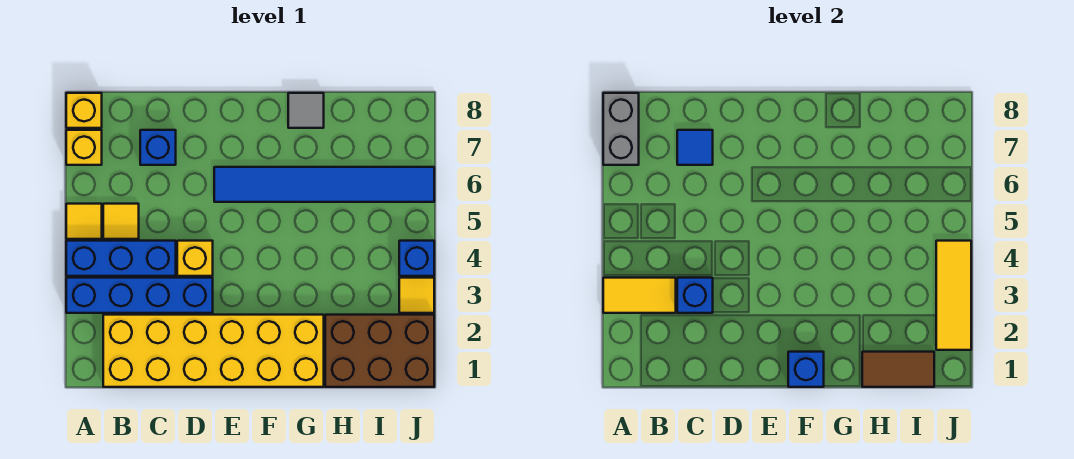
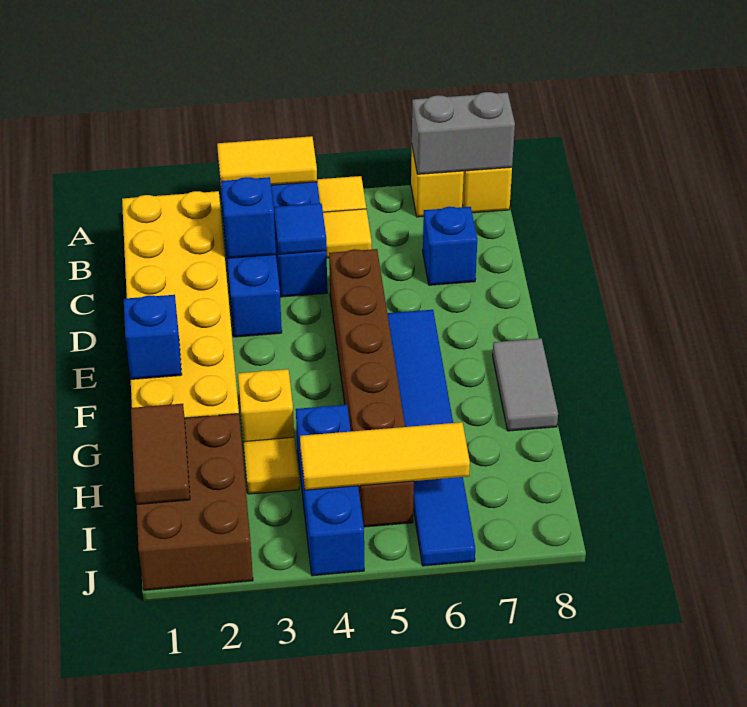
yellow 1x2 tile [603,278,676,313] -> yellow 1x2 tile turned to [217,136,317,189]
blue 1x1 tile [677,130,713,165] -> blue 1x1 tile moved to [274,203,326,254]
yellow 1x1 brick [177,241,213,276] -> yellow 1x1 brick moved to [238,369,294,445]
none -> brown 1x6 brick [329,249,414,527]
grey 1x1 tile [288,93,324,128] -> grey 1x2 tile [492,338,558,431]
yellow 1x3 tile [936,241,971,350] -> yellow 1x3 tile moved to [300,422,470,490]
yellow 1x1 tile [399,278,434,313] -> yellow 1x1 tile moved to [243,437,299,494]
blue 1x1 brick [399,241,434,276] -> blue 1x3 brick [296,405,364,576]

